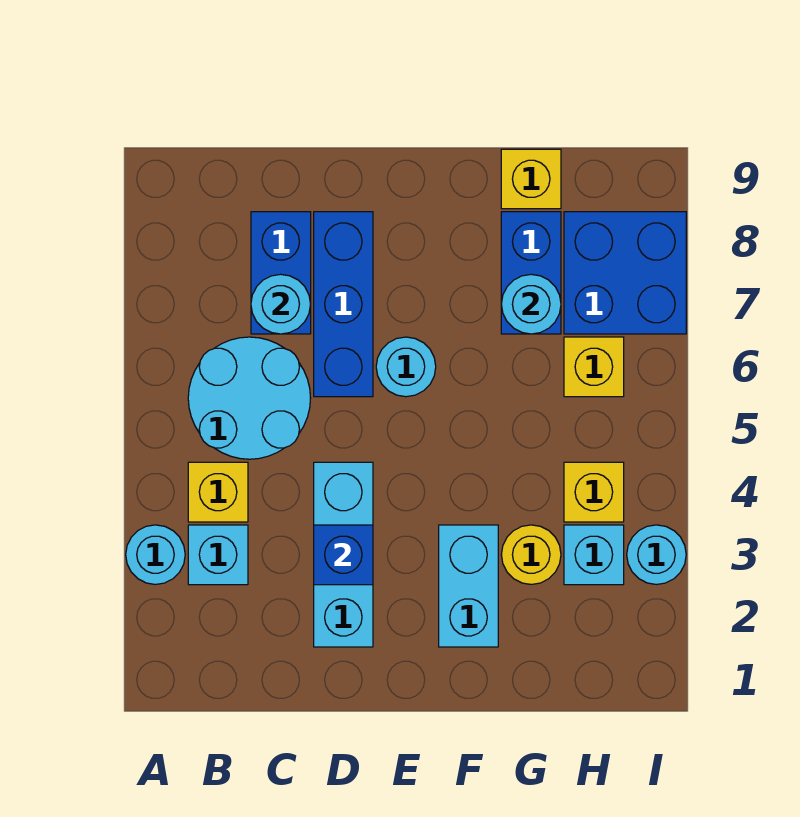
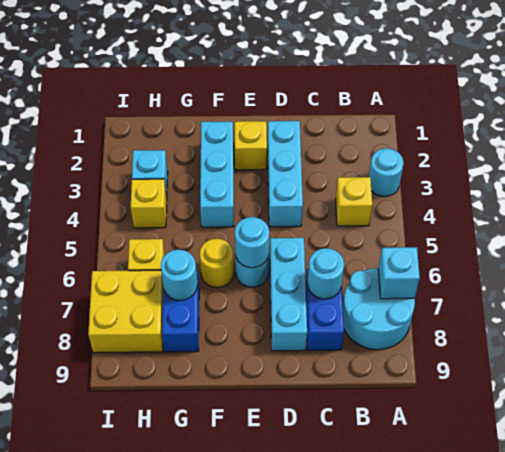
cyan 1x1 brick [188,525,248,585] -> cyan 1x1 brick moved to [378,247,420,299]
cyan 2x2 round brick [188,337,311,459] -> cyan 2x2 round brick moved to [343,268,415,350]
blue 1x1 brick [314,525,373,585] -> none
blue 1x3 brick [314,212,373,397] -> cyan 1x3 brick [270,238,307,351]
cyan 1x2 brick [439,525,498,647] -> cyan 1x3 brick [200,122,234,227]
yellow 1x1 round brick [501,525,561,584] -> yellow 1x1 round brick moved to [200,239,234,288]
yellow 1x1 brick [501,149,561,209] -> yellow 1x1 brick moved to [235,121,267,170]
blue 2x2 brick [564,212,686,334] -> yellow 2x2 brick [88,270,163,353]
cyan 1x1 round brick [627,525,686,584] -> cyan 1x1 round brick moved to [235,217,269,268]

